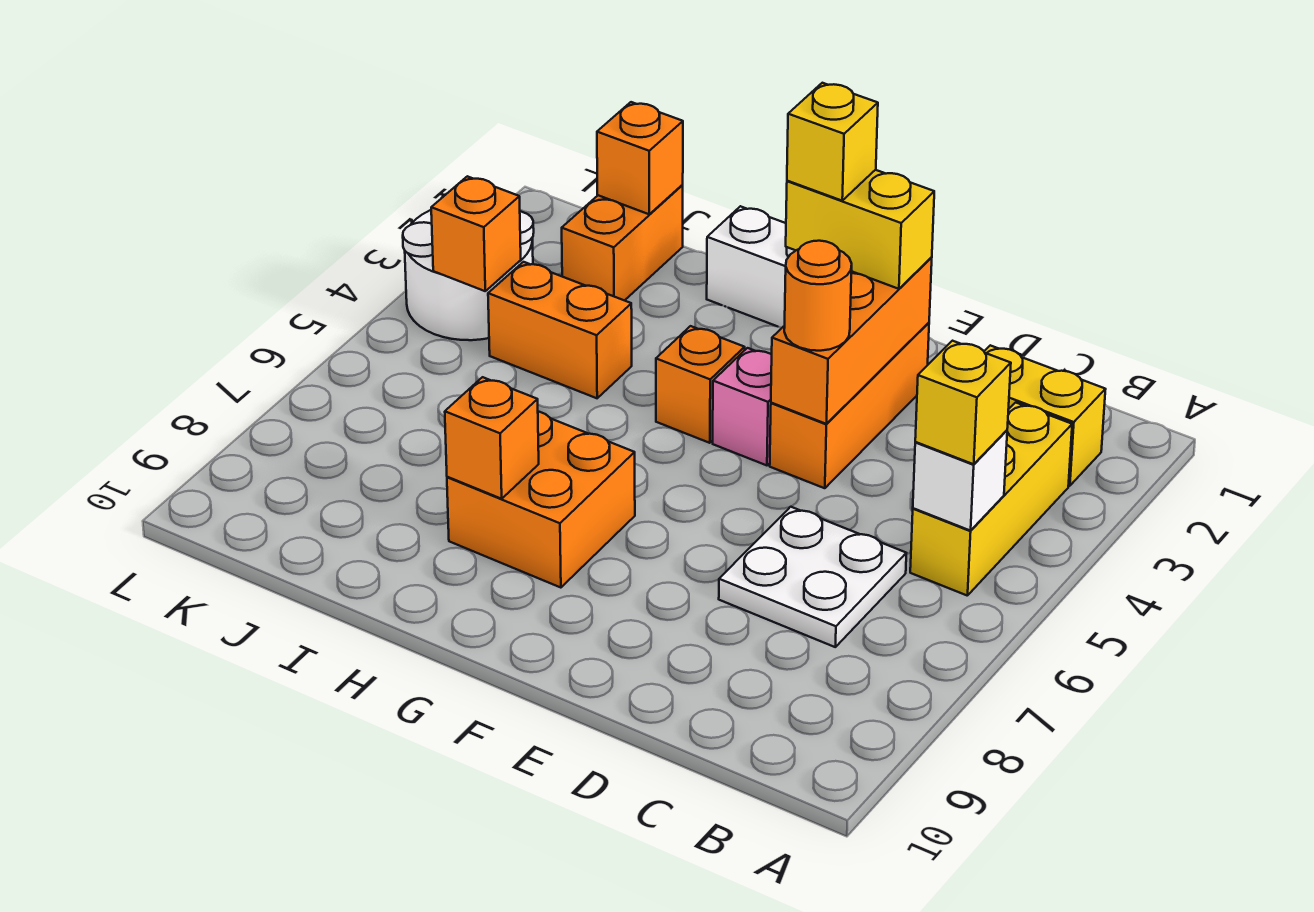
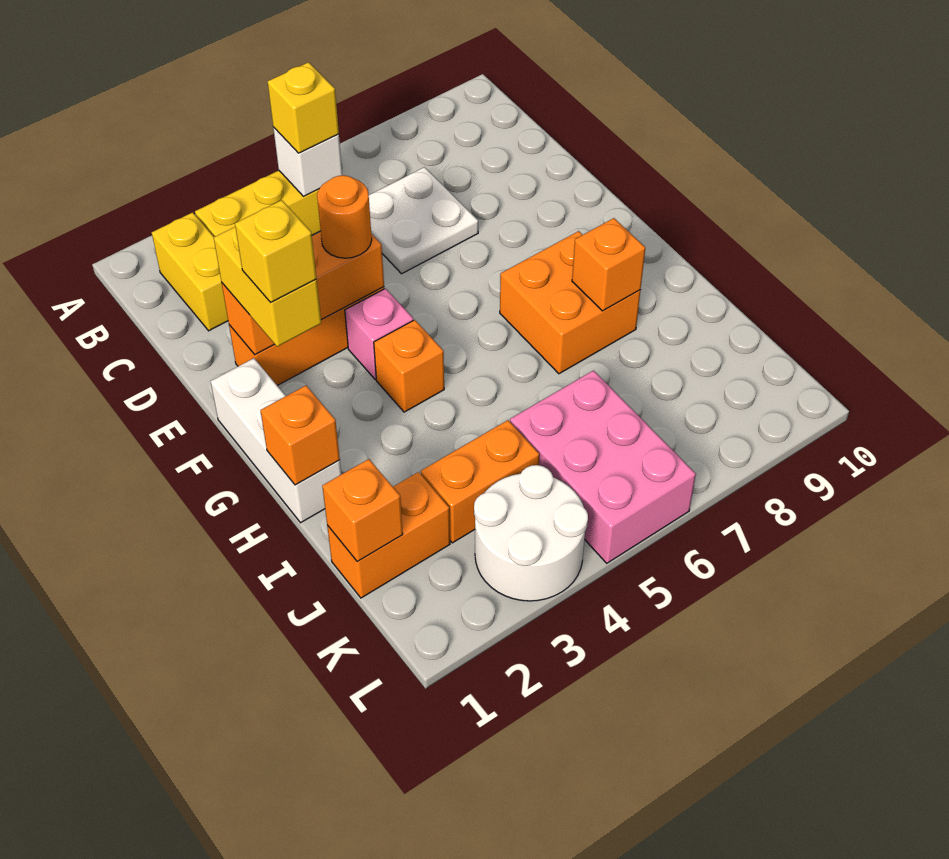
orange 1x2 brick [488,262,632,398] -> orange 1x2 brick turned to [421,420,539,543]
none -> pink 2x3 brick [510,371,696,563]
orange 1x1 brick [431,176,521,291] -> orange 1x1 brick moved to [260,386,340,485]

